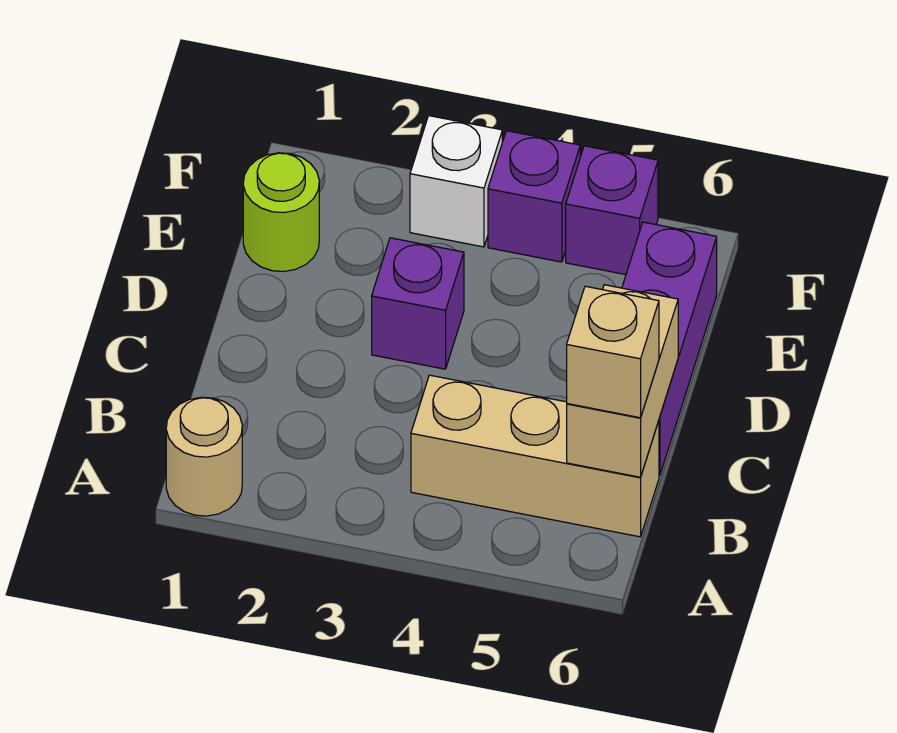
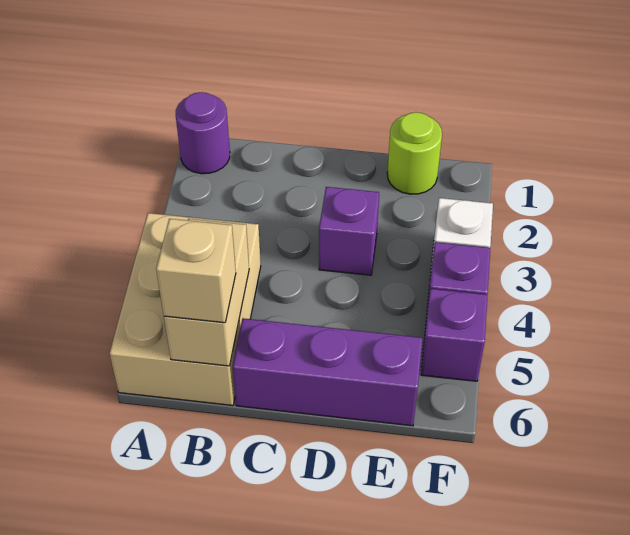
tan 1x1 round brick [166,397,242,516] -> purple 1x1 round brick [176,92,230,174]
tan 1x3 brick [411,375,659,537] -> tan 2x3 brick [110,213,261,406]
tan 1x2 brick [567,285,678,477] -> tan 1x2 brick turned to [164,219,249,366]

